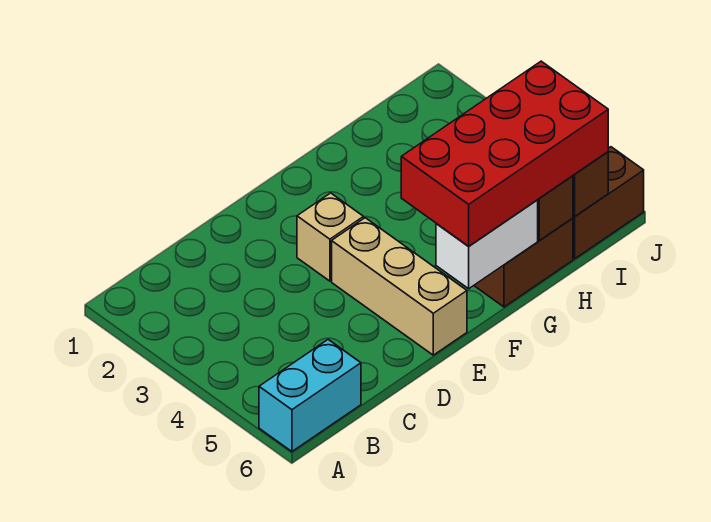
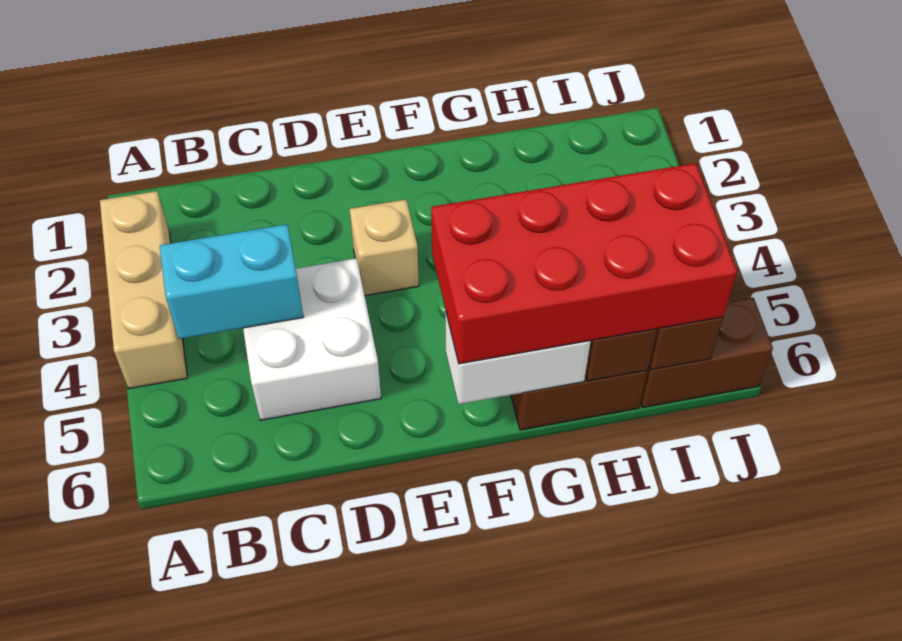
cyan 1x2 brick [259,340,361,452] -> cyan 1x2 brick moved to [160,224,304,339]
none -> white 2x2 brick [243,258,381,420]
tan 1x3 brick [332,218,467,355] -> tan 1x3 brick moved to [100,191,187,389]

